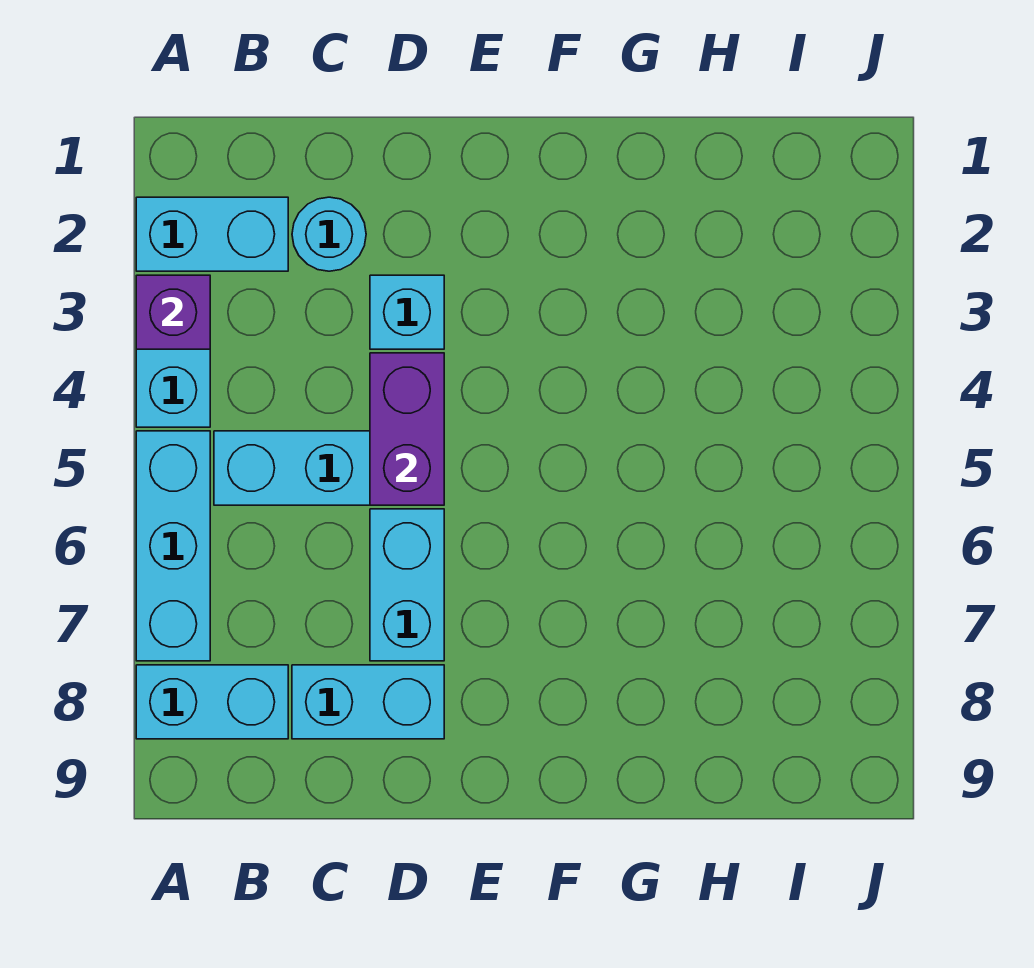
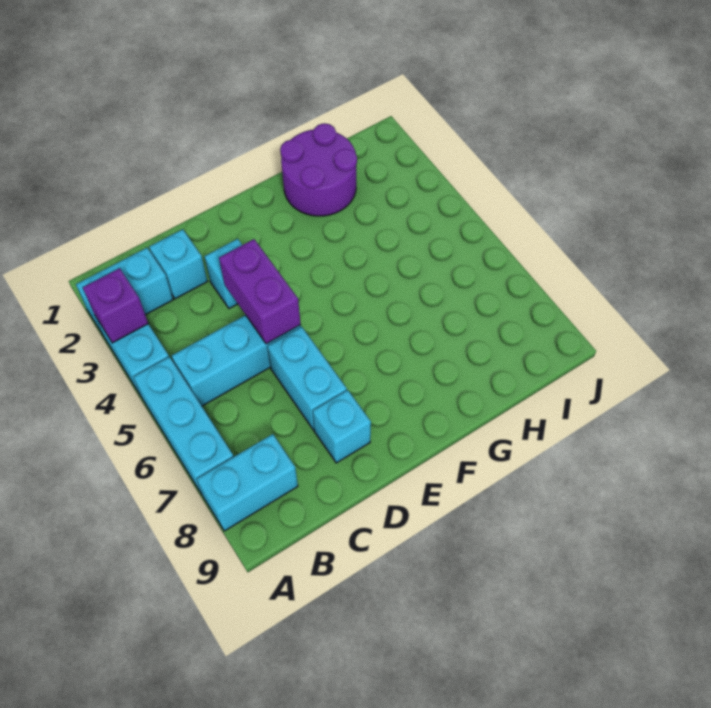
cyan 1x1 round brick [292,197,366,271] -> cyan 1x1 brick [149,229,208,299]
cyan 1x2 brick [292,665,444,739] -> cyan 1x1 brick [313,390,371,463]
none -> purple 2x2 round brick [280,123,357,216]

